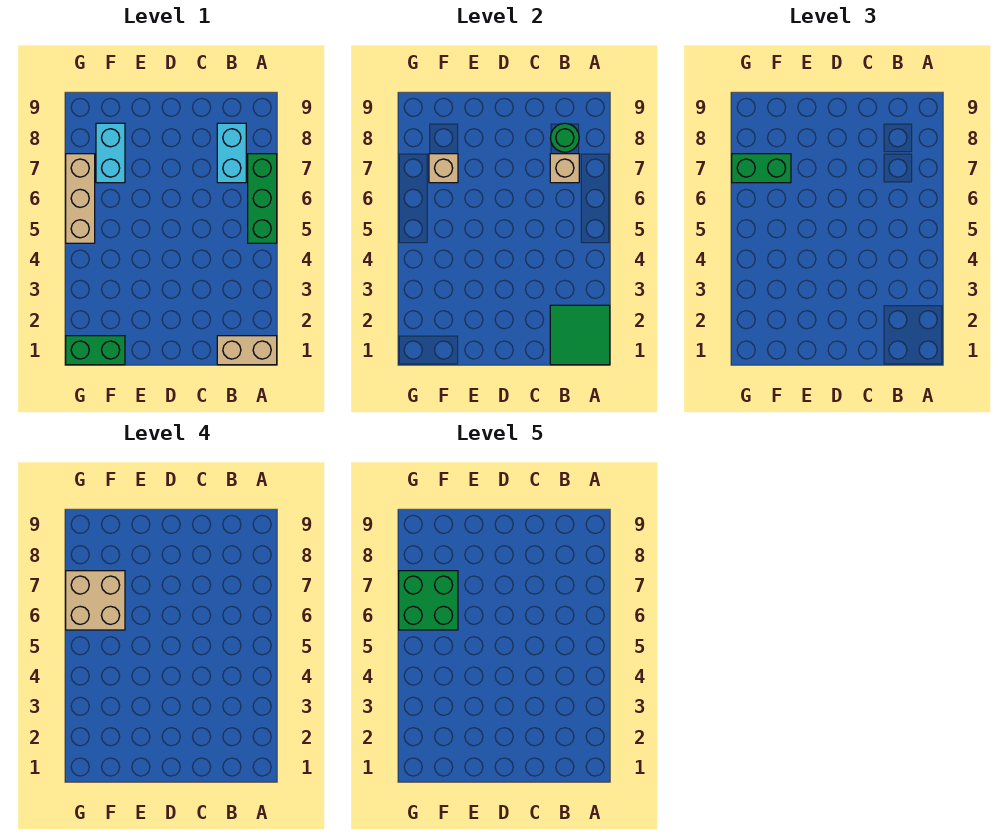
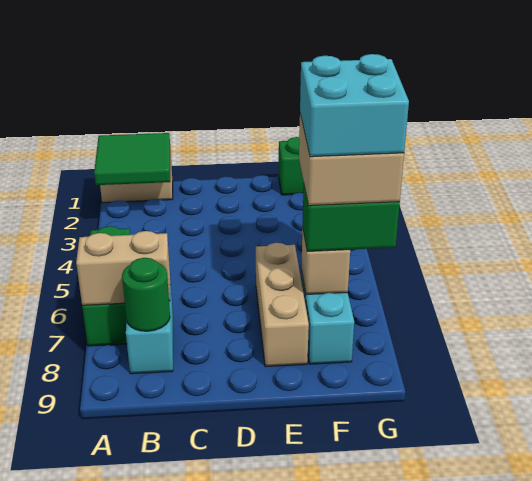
tan 1x1 brick [550,154,579,183] -> tan 1x2 brick [76,231,170,305]
green 2x2 brick [399,571,458,630] -> cyan 2x2 brick [300,54,409,157]
tan 1x3 brick [66,154,95,243] -> tan 1x3 brick moved to [256,243,309,367]

